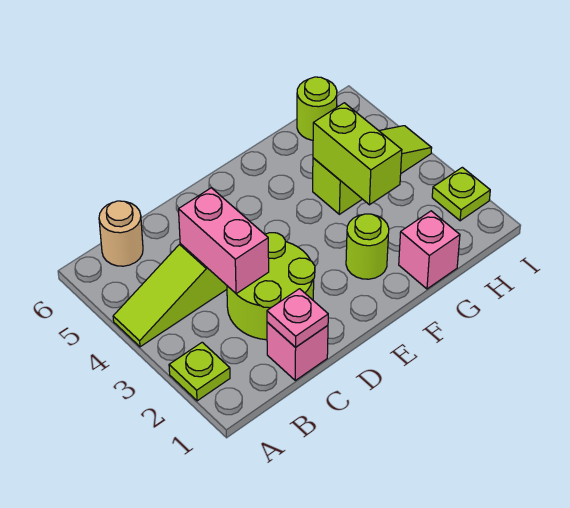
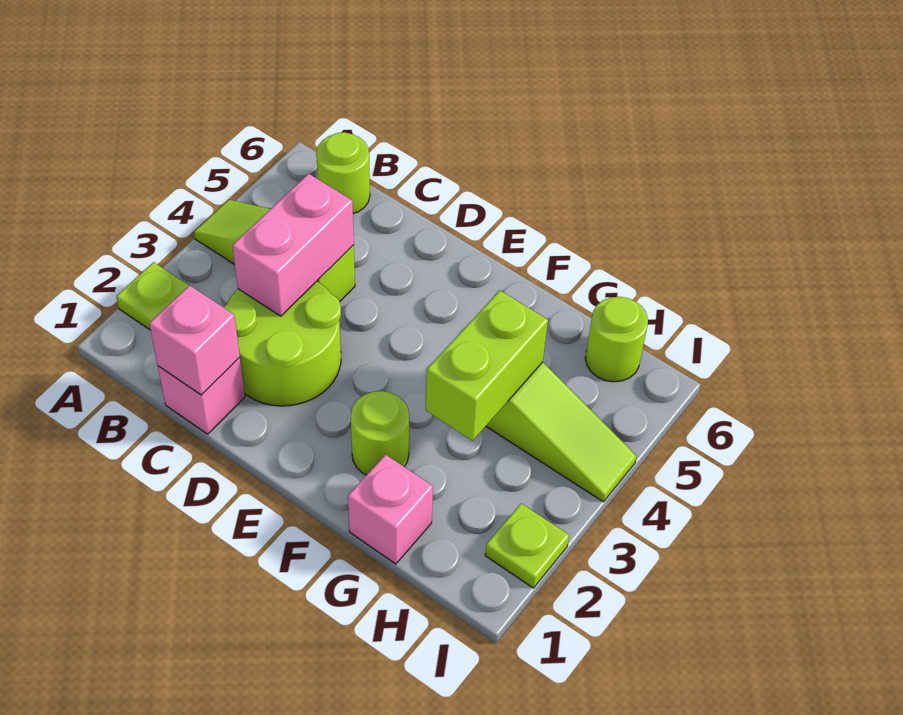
tan 1x1 round brick [99,201,143,266] -> lime 1x1 round brick [316,132,370,214]
pink 1x1 plate [267,289,328,347] -> pink 1x1 brick [149,285,240,395]

